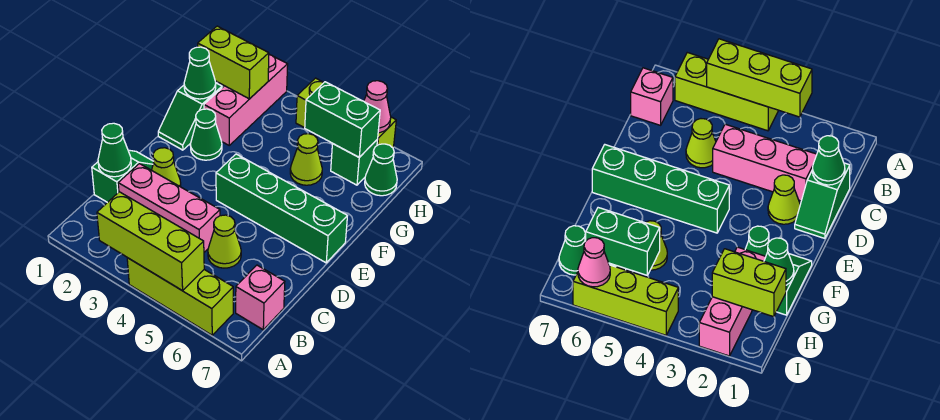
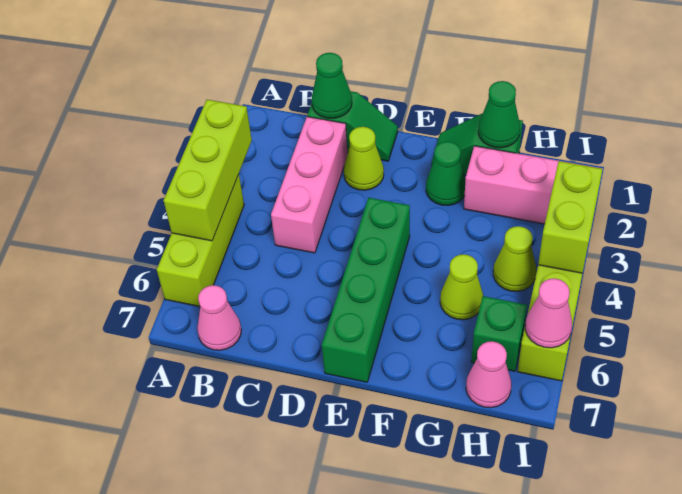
pink 1x1 brick [236,265,285,330] -> pink 1x1 cone [197,285,241,350]
lime 1x1 cone [208,215,241,268] -> lime 1x1 cone moved to [493,226,536,291]
lime 1x2 brick [198,26,269,99] -> lime 1x2 brick moved to [538,161,603,273]
green 1x2 brick [305,82,380,157] -> none
green 1x1 cone [365,144,397,196] -> pink 1x1 cone [466,341,511,408]

